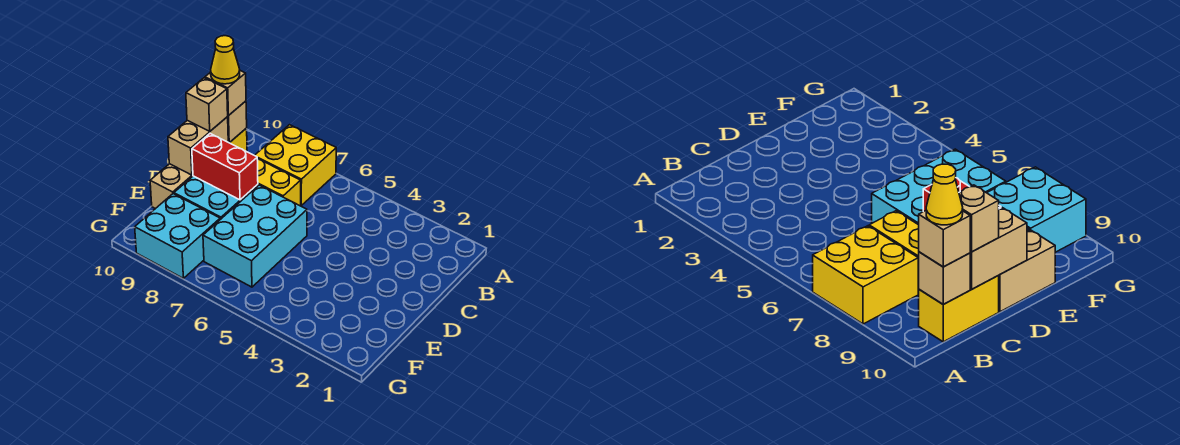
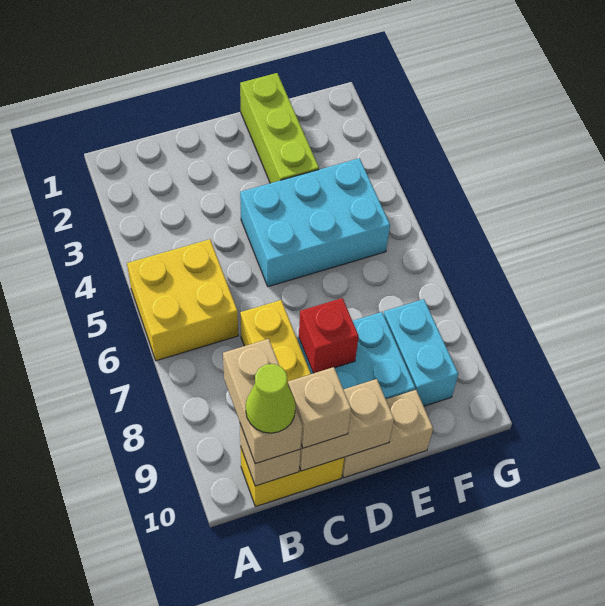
yellow 2x2 brick [255,125,336,205] -> yellow 2x2 brick moved to [127,239,238,361]
tan 1x1 brick [205,71,246,116] -> tan 1x2 brick [223,339,302,464]
yellow 1x1 cone [211,36,240,84] -> lime 1x1 cone [246,364,296,433]
cyan 2x3 brick [203,185,307,287] -> cyan 2x3 brick moved to [240,158,390,287]
red 1x2 brick [192,134,258,200] -> red 1x1 brick [299,298,359,373]
none -> lime 1x3 brick [240,73,319,183]
cyan 2x2 brick [135,194,220,278] -> cyan 1x2 brick [384,299,458,406]

